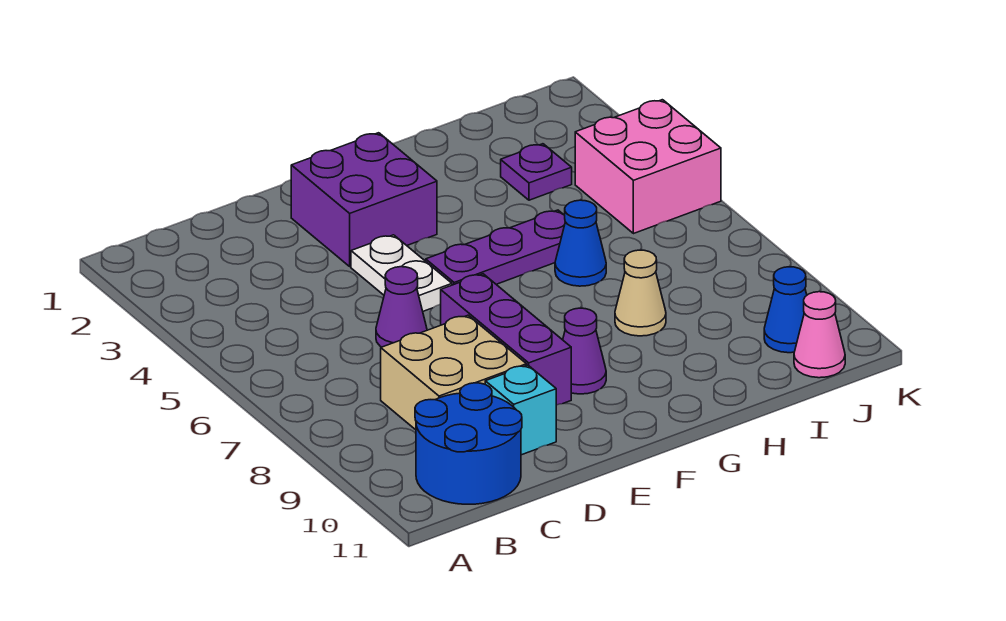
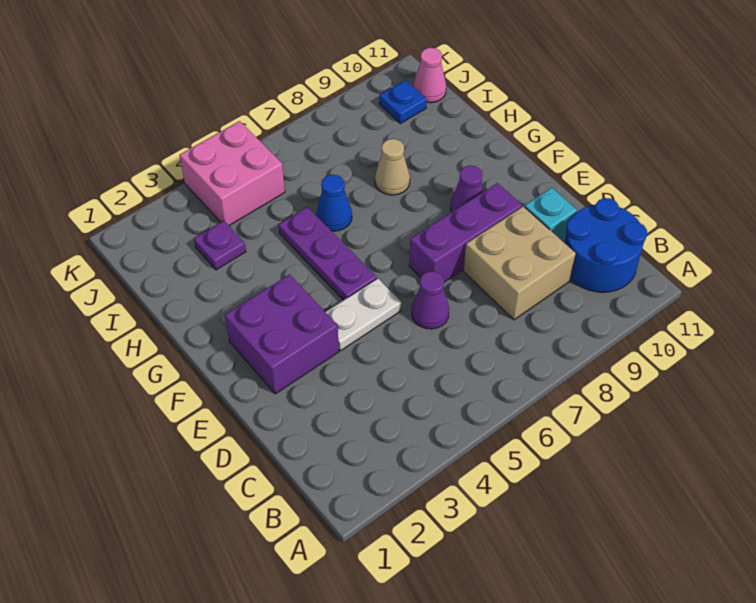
blue 1x1 cone [764,267,807,353] -> blue 1x1 plate [379,80,427,124]

